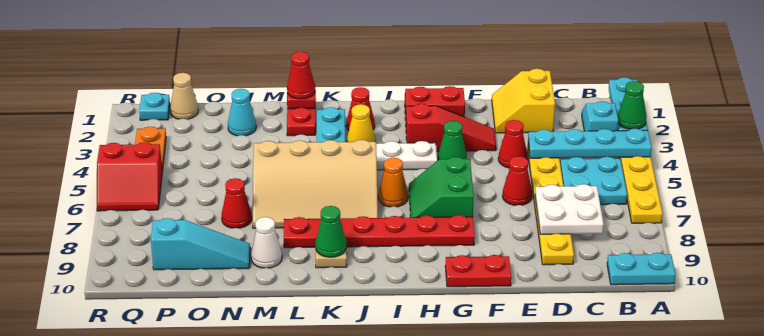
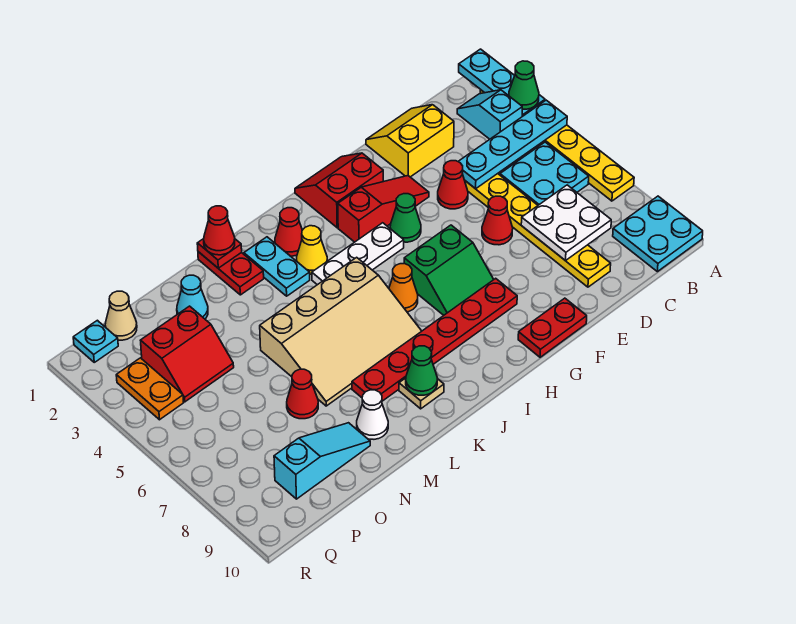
cyan 1x2 plate [607,253,675,285] -> cyan 2x2 plate [613,196,703,272]
yellow 2x2 slope [492,69,555,133] -> yellow 2x2 slope turned to [366,105,454,177]
green 2x2 slope [409,157,474,218] -> green 2x2 slope turned to [404,225,494,315]
red 2x2 slope [97,142,162,211] -> red 2x2 slope moved to [140,306,234,402]

